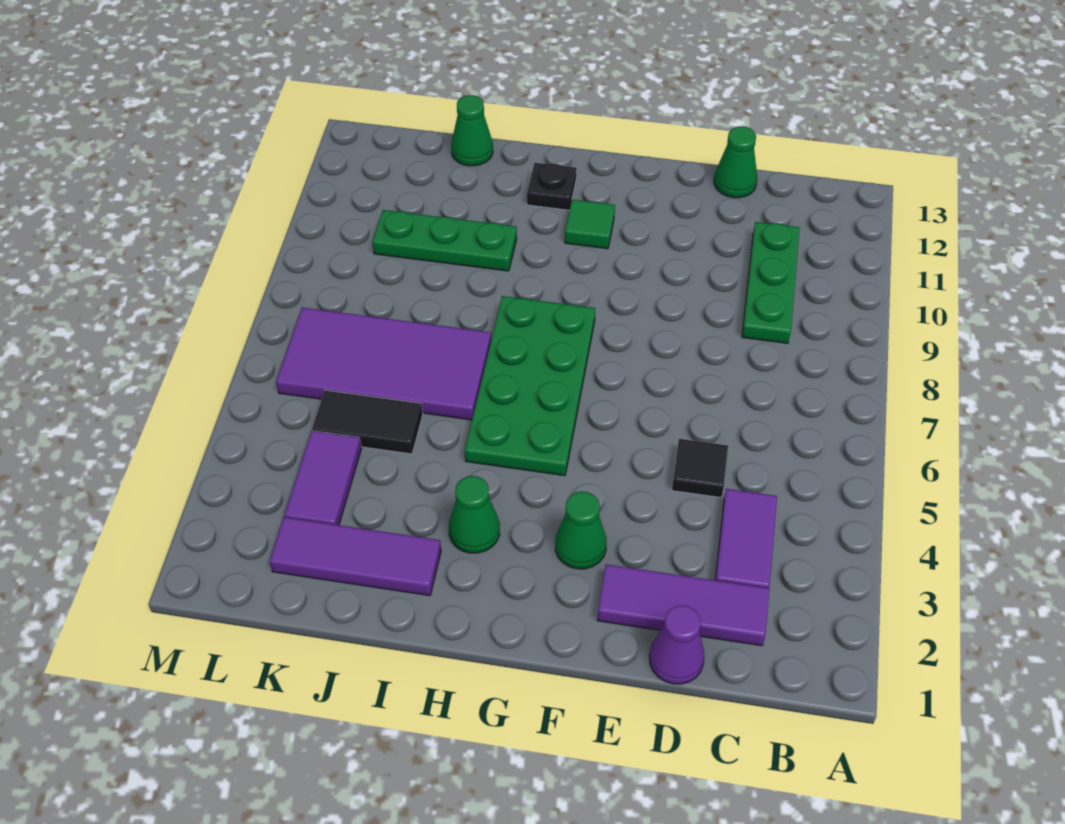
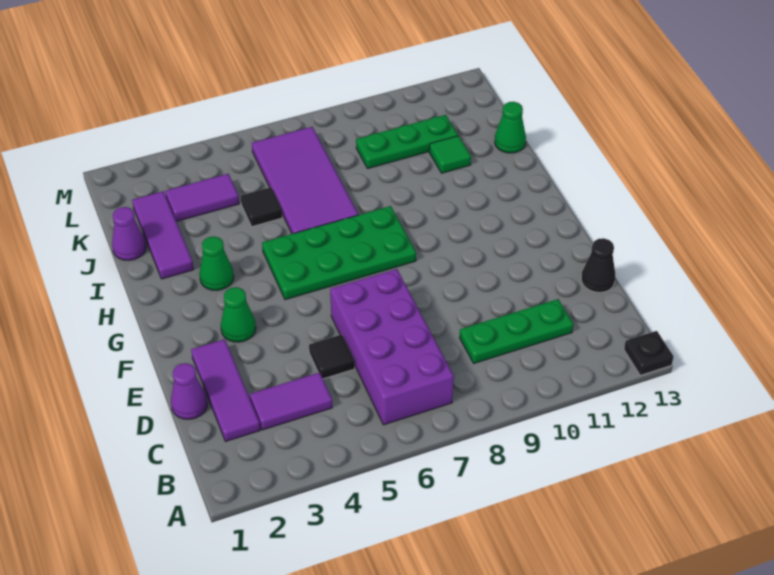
none -> purple 2x4 brick [330,269,454,425]
green 1x1 cone [714,126,757,198] -> black 1x1 cone [581,238,615,292]
green 1x1 tile [565,200,615,249] -> green 1x1 tile moved to [429,136,471,173]
black 1x1 plate [527,163,577,210] -> black 1x1 plate moved to [624,331,674,375]
green 1x3 plate [373,210,517,271] -> green 1x3 plate turned to [356,115,458,169]
none -> purple 1x1 cone [112,207,146,260]
black 1x2 tile [312,390,423,454] -> black 1x1 tile [241,187,282,227]

